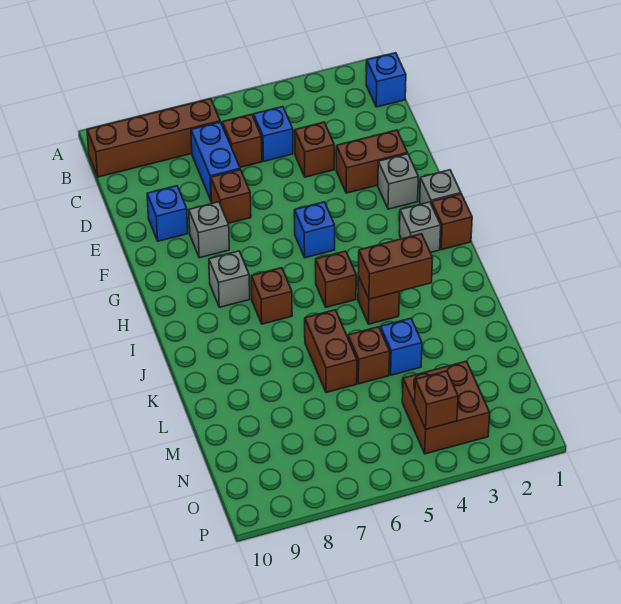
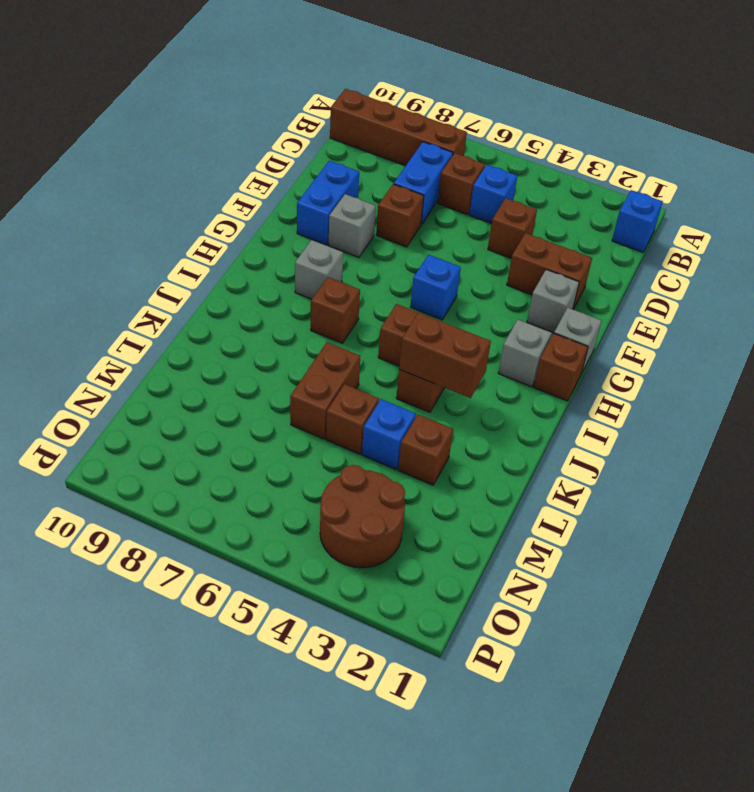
blue 1x1 brick [147,186,188,241] -> blue 1x2 brick [297,161,359,245]
brown 2x2 brick [402,361,490,454] -> brown 2x2 round brick [320,465,405,568]
brown 1x1 brick [415,371,458,429] -> brown 1x1 brick moved to [398,415,453,485]

